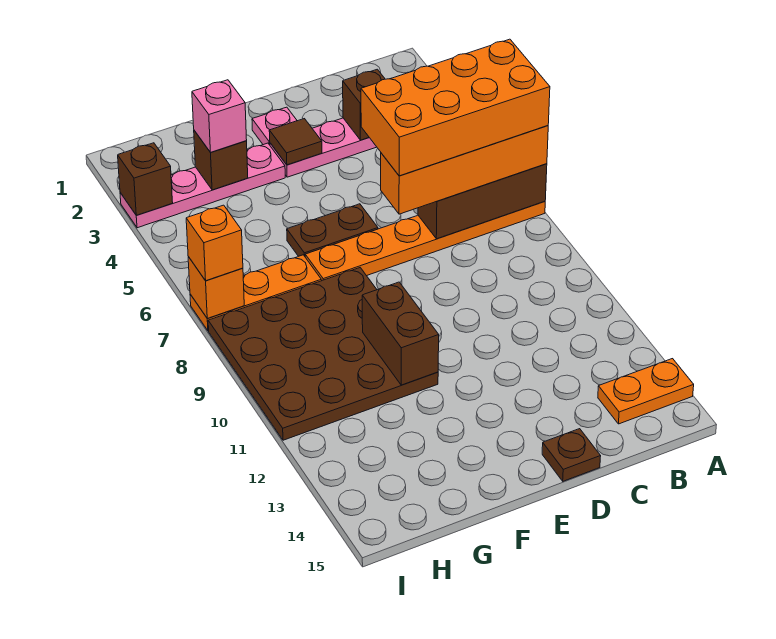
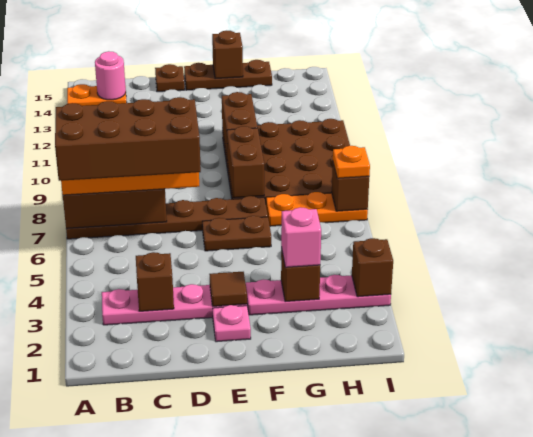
orange 2x4 brick [361,39,550,176] -> brown 2x4 brick [55,97,201,181]
orange 1x6 plate [305,201,545,281] -> brown 1x6 plate [66,196,268,239]
none -> pink 1x1 round brick [95,51,126,100]
none -> brown 1x3 plate [184,60,272,90]
none -> brown 1x2 brick [227,126,264,198]
none -> brown 1x1 brick [212,31,243,79]
orange 1x1 brick [188,257,244,319] -> brown 1x1 brick [332,163,369,211]
orange 1x1 brick [186,205,243,281] -> orange 1x1 plate [333,146,370,178]

